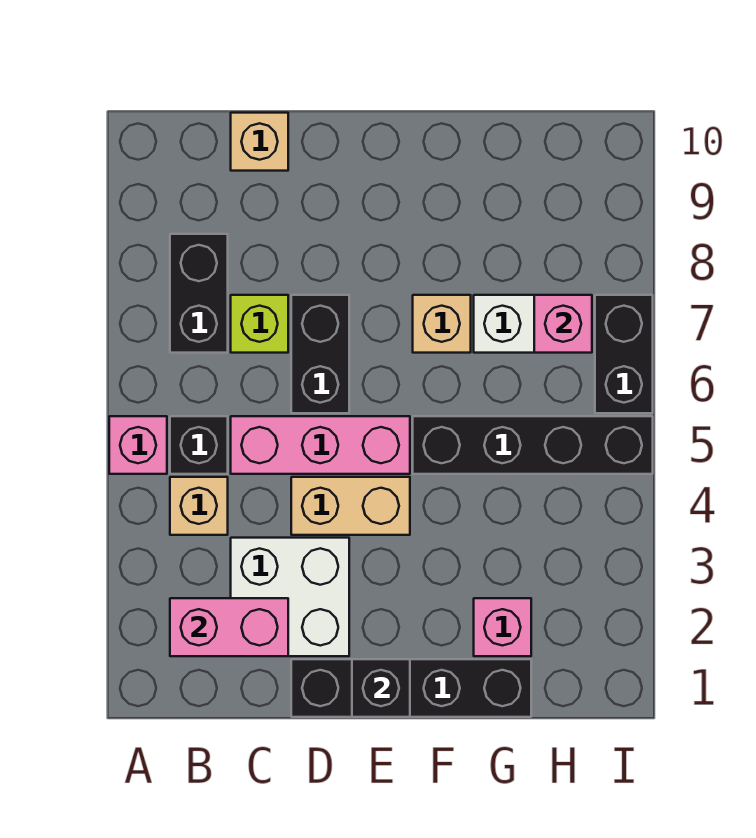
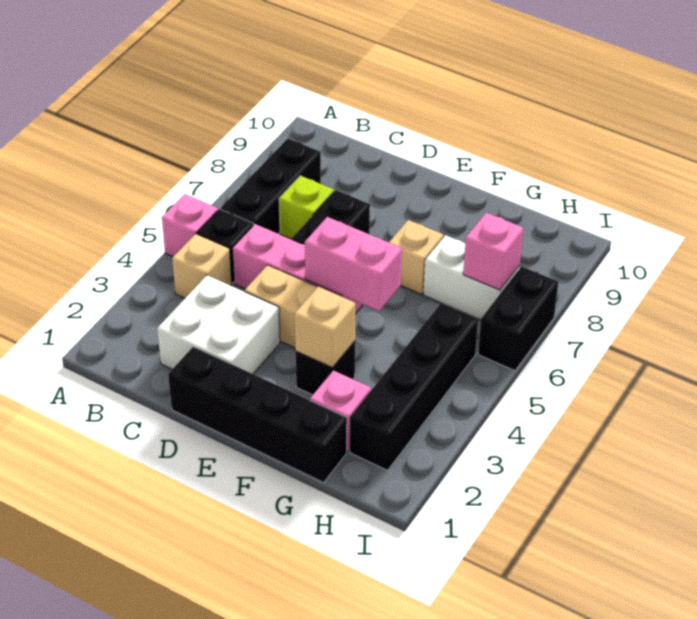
pink 1x2 brick [170,598,288,656] -> pink 1x2 brick moved to [305,217,402,311]
black 1x2 brick [170,234,228,353] -> black 1x3 brick [221,139,321,234]
tan 1x1 brick [231,113,288,171] -> tan 1x1 brick moved to [295,287,355,368]
black 1x1 brick [352,659,410,717] -> black 1x1 brick moved to [296,341,355,395]
black 1x4 brick [413,416,653,474] -> black 1x4 brick turned to [350,303,478,470]

